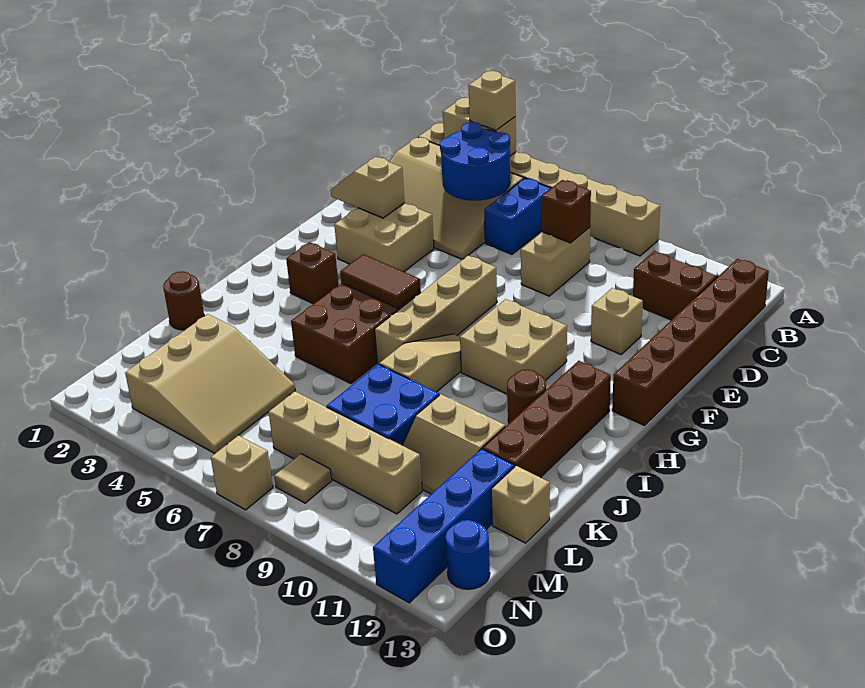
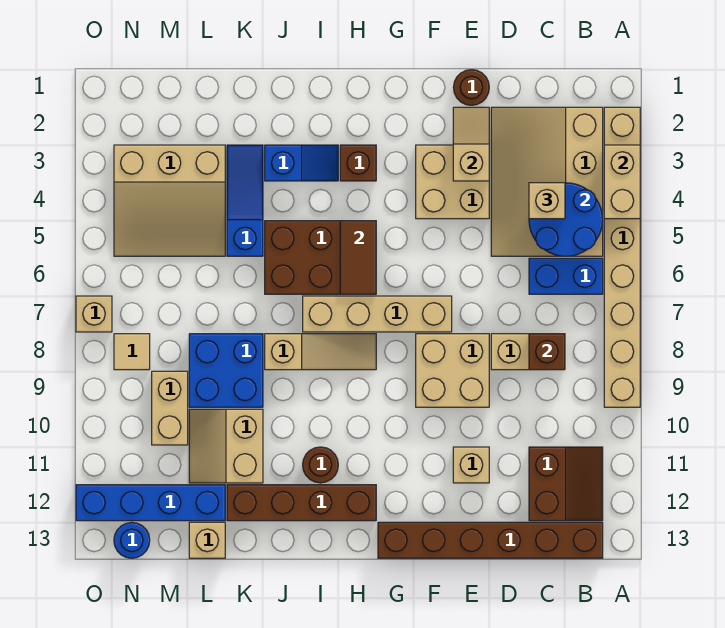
tan 1x1 brick [468,71,516,130] -> tan 1x1 brick moved to [529,183,565,219]
tan 2x2 brick [460,299,567,394] -> tan 2x2 brick moved to [416,334,489,407]
none -> blue 1x2 slope [265,145,338,181]
brown 1x1 round brick [163,271,204,330] -> brown 1x1 round brick moved to [454,70,489,105]
none -> blue 1x3 slope [227,145,263,256]
tan 1x4 brick [269,391,422,514] -> tan 1x2 brick [152,371,188,445]

